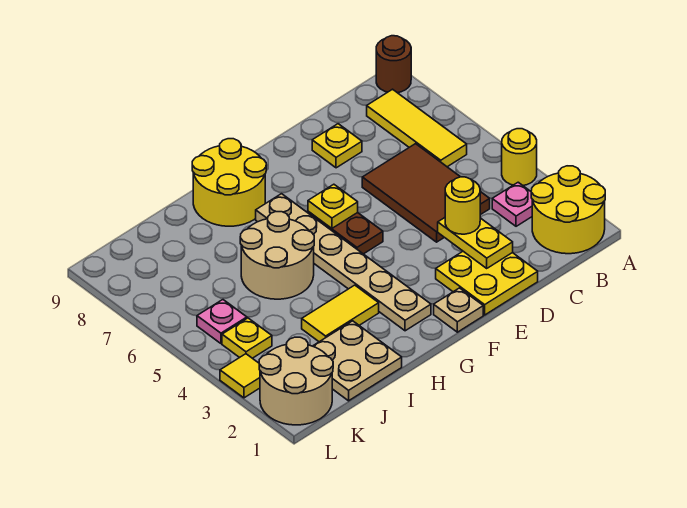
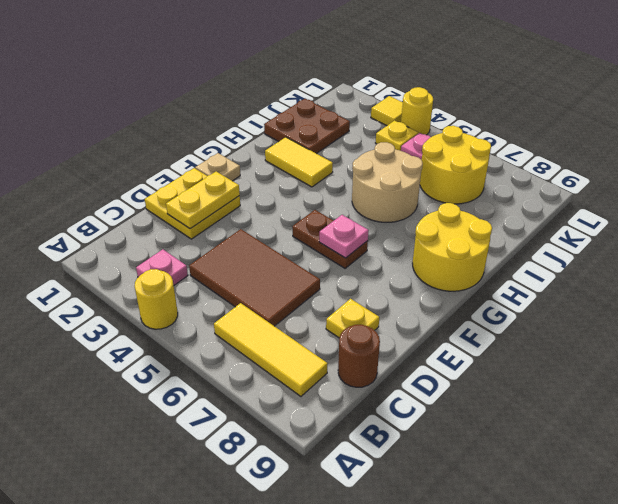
yellow 2x2 round brick [531,166,605,254] -> yellow 2x2 round brick moved to [420,126,491,204]
brown 1x1 round brick [376,36,411,93] -> brown 1x1 round brick moved to [338,325,380,387]
yellow 1x2 plate [438,218,513,268] -> yellow 1x2 plate turned to [166,172,240,229]
yellow 1x1 round brick [445,177,480,234] -> yellow 1x1 round brick moved to [401,87,433,135]
yellow 1x1 plate [308,184,358,228] -> pink 1x1 plate [319,215,369,258]
tan 1x6 plate [256,194,431,331] -> none
yellow 1x2 tile [302,285,379,342] -> yellow 1x2 tile turned to [265,137,333,187]
tan 2x2 plate [313,321,402,401] -> brown 2x2 plate [264,99,350,154]
tan 2x2 round brick [259,337,333,425] -> none

